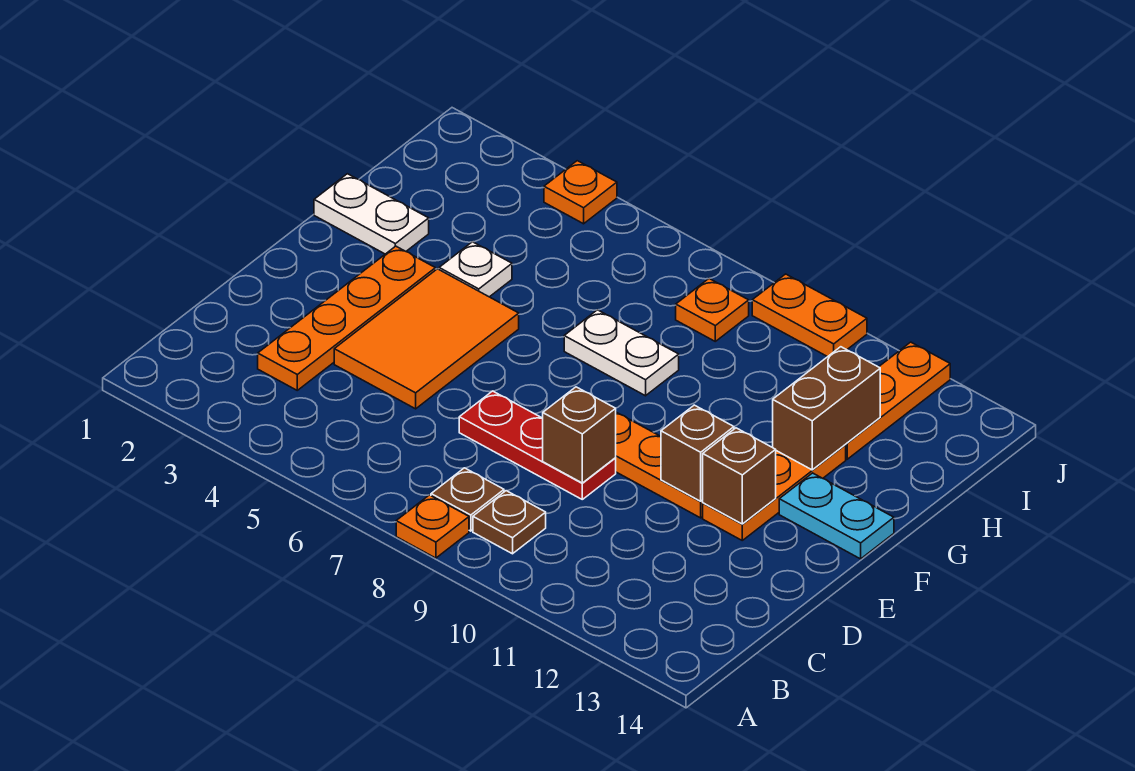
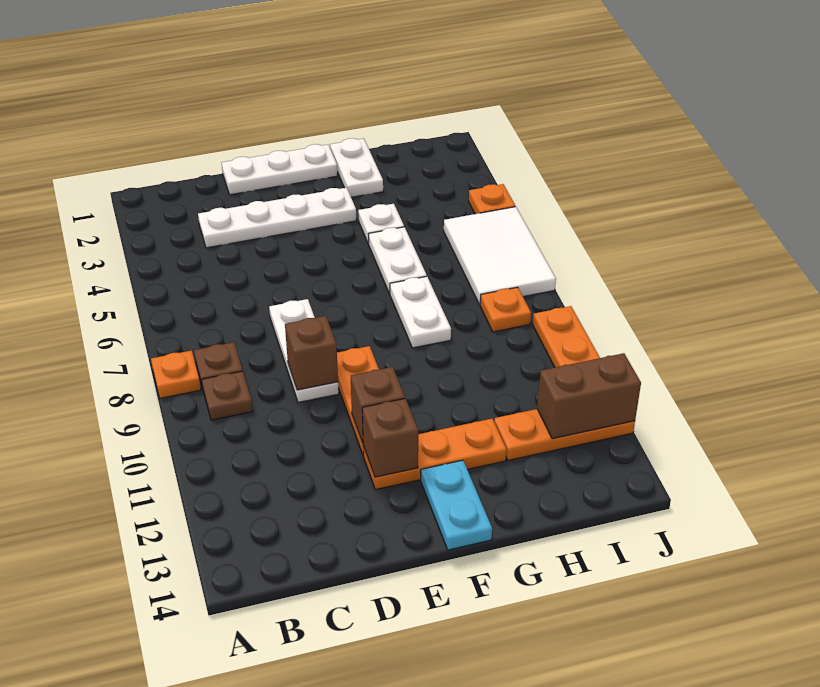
orange 1x4 plate [258,246,435,390] -> white 1x4 plate [198,188,356,248]
none -> white 1x3 plate [222,144,338,195]
orange 2x3 tile [334,269,519,409] -> none
red 1x3 plate [459,391,616,499] -> white 1x3 plate [269,299,339,402]
none -> white 1x2 plate [369,227,427,294]
brown 1x2 brick [773,347,880,470] -> brown 1x2 brick moved to [537,353,641,439]
none -> white 2x3 tile [444,207,556,305]

